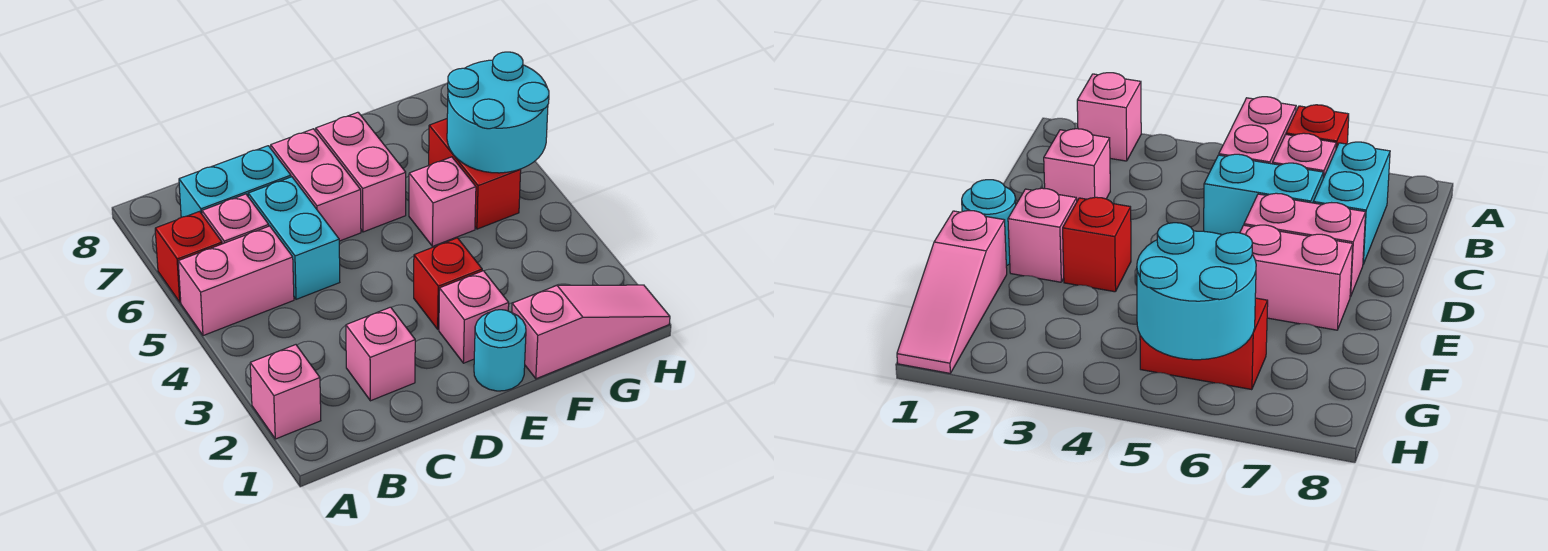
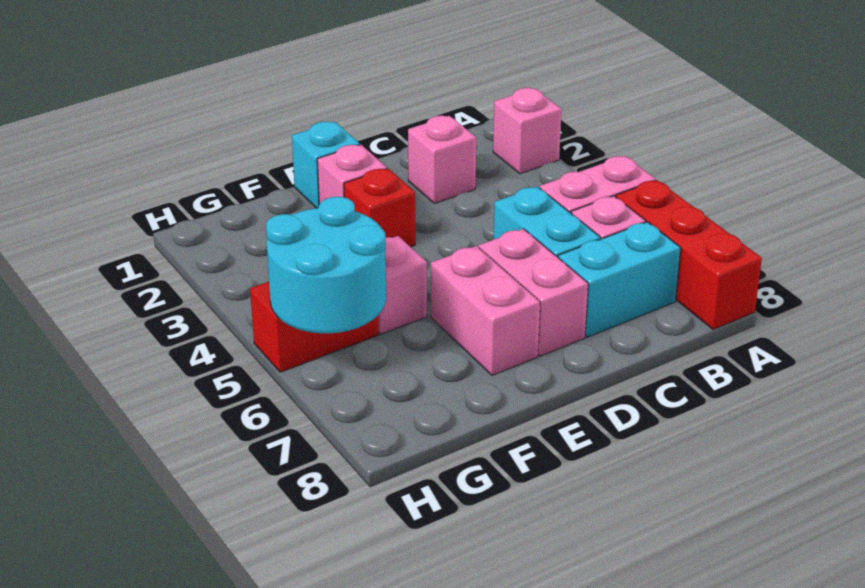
red 1x1 brick [155,211,222,302] -> red 1x3 brick [616,180,762,330]
cyan 1x1 round brick [474,310,526,391] -> cyan 1x1 brick [292,122,360,208]
pink 1x3 slope [512,285,670,379] -> none
red 1x2 brick [429,119,521,229] -> red 1x2 brick turned to [250,282,379,372]

